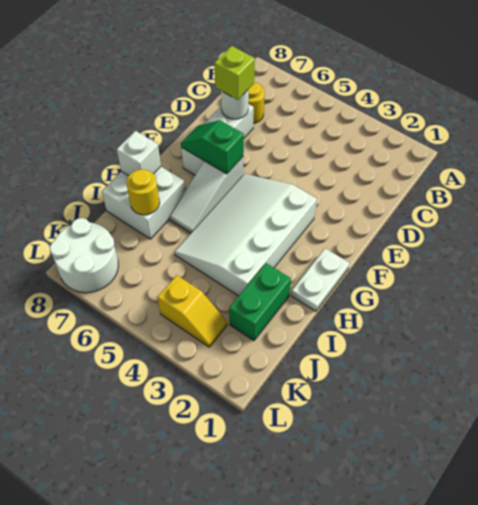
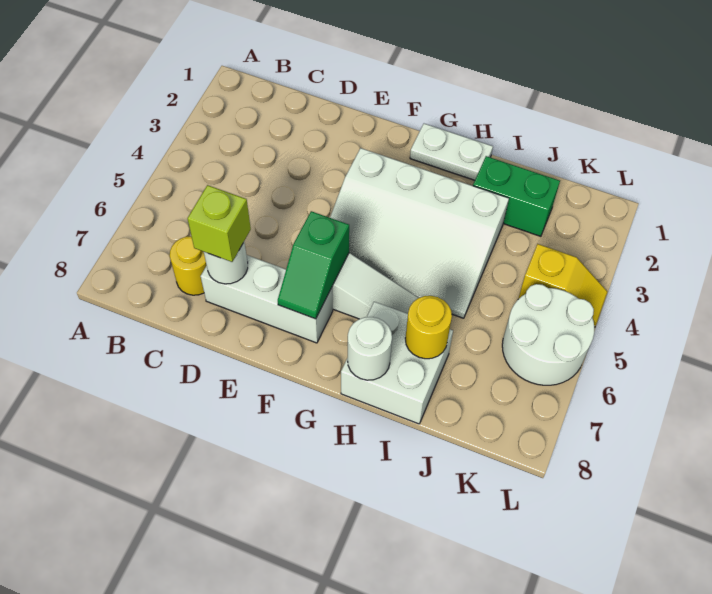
white 1x1 brick [117,131,161,176] -> white 1x1 round brick [348,317,392,380]
yellow 1x2 slope [157,275,227,347] -> yellow 1x2 slope turned to [518,244,607,328]
white 2x2 round brick [50,218,118,293] -> white 2x2 round brick moved to [502,284,594,385]

